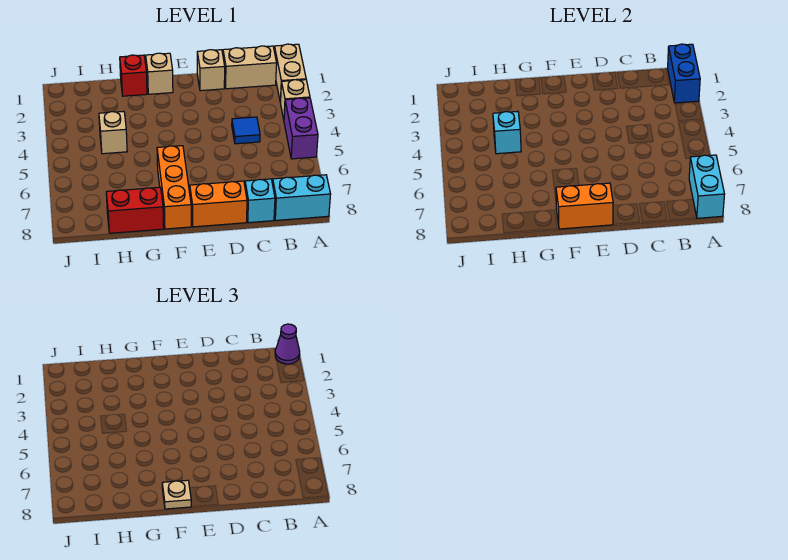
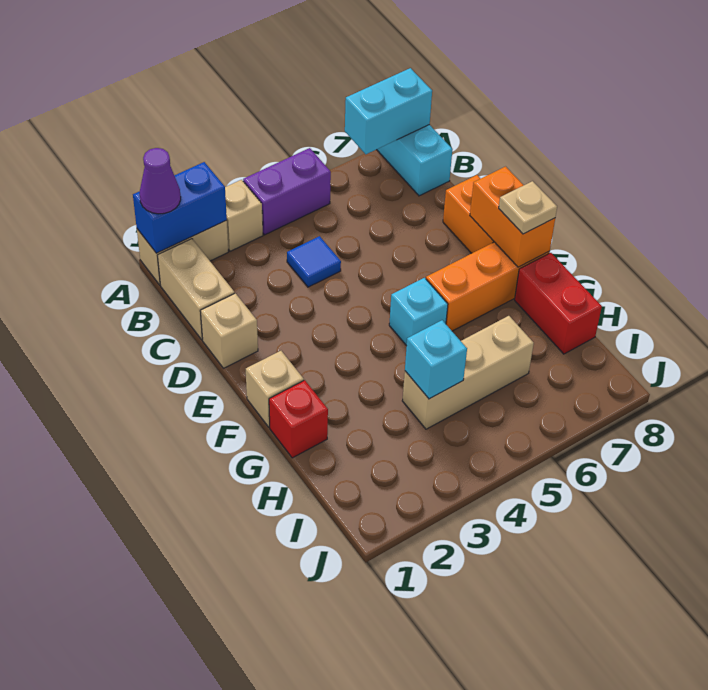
cyan 1x1 brick [245,179,275,223] -> cyan 1x1 brick moved to [389,278,448,346]
tan 1x1 brick [99,111,127,154] -> tan 1x3 brick [402,316,534,429]

